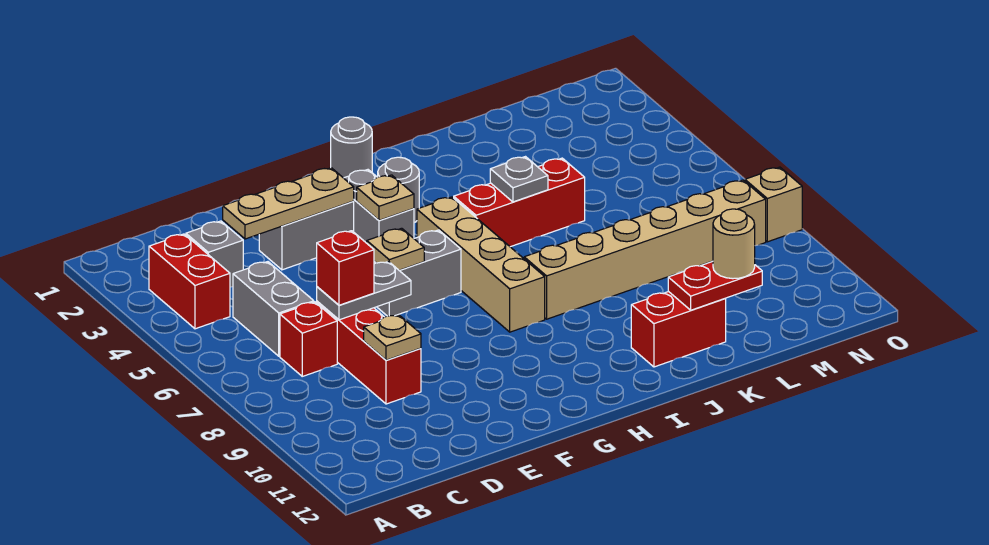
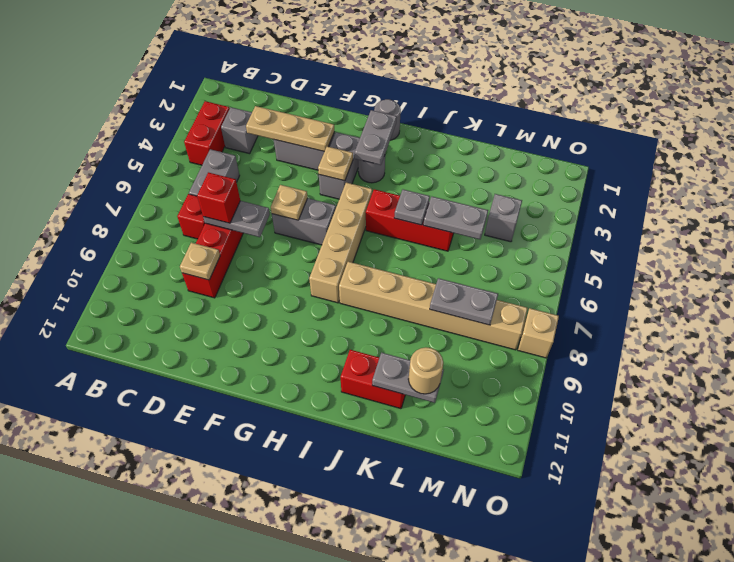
none -> grey 1x2 plate [355,110,397,165]
none -> grey 1x2 plate [423,196,488,239]
red 1x2 plate [668,261,762,310] -> grey 1x2 plate [372,353,444,403]
none -> grey 1x2 plate [430,278,498,325]
none -> grey 1x1 brick [485,194,522,242]

